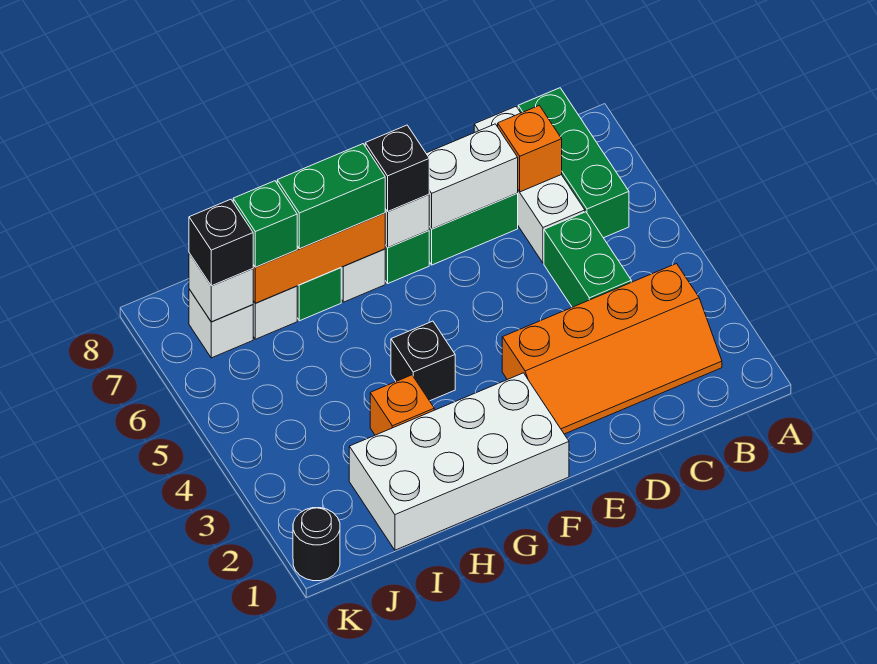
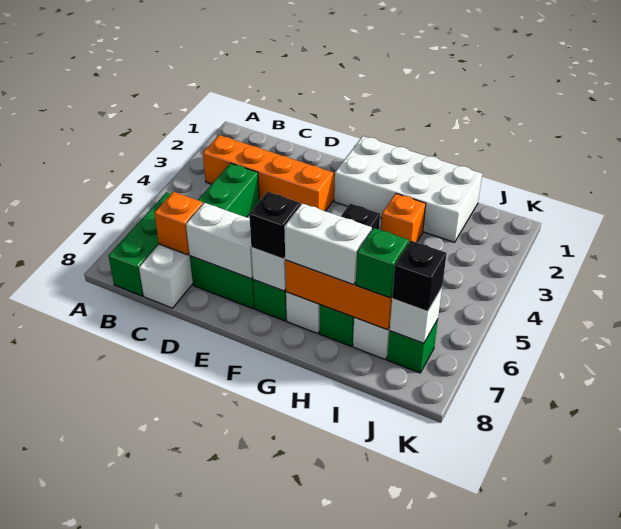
green 1x2 brick [277,144,385,249] -> white 1x2 brick [284,203,372,285]
white 1x1 brick [189,289,253,358] -> green 1x1 brick [387,319,438,373]
black 1x1 round brick [293,508,340,581] -> none

